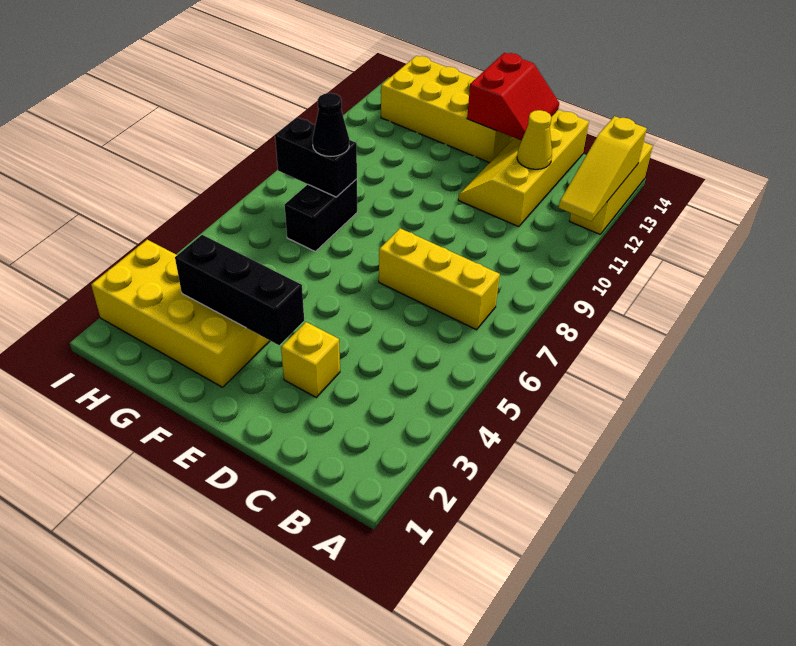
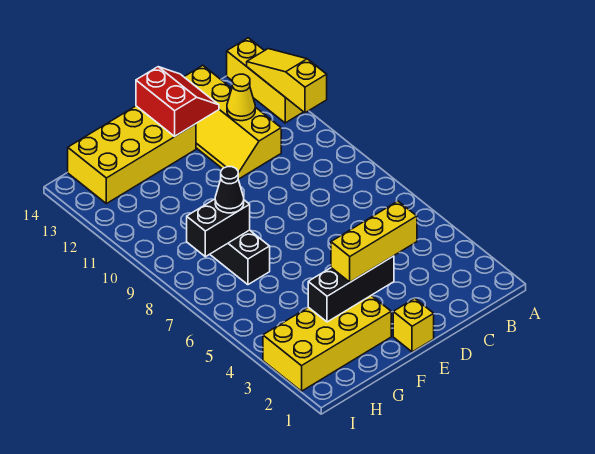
yellow 1x3 slope [559,116,647,221] -> yellow 1x3 slope turned to [247,49,327,113]
yellow 1x3 brick [379,228,500,330] -> yellow 1x3 brick moved to [331,201,417,282]
yellow 1x1 brick [281,322,340,397] -> yellow 1x1 brick moved to [393,299,434,352]

